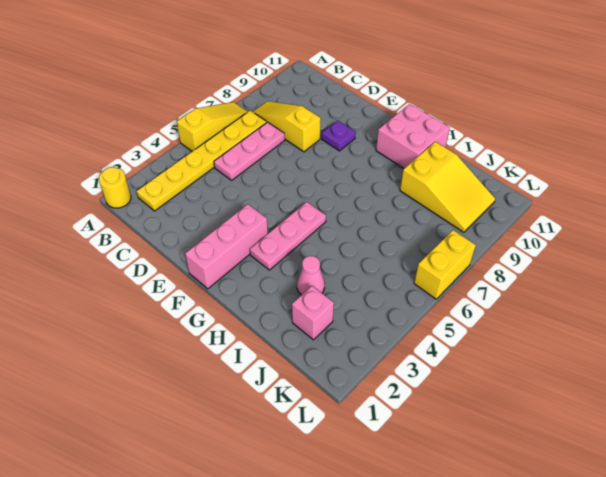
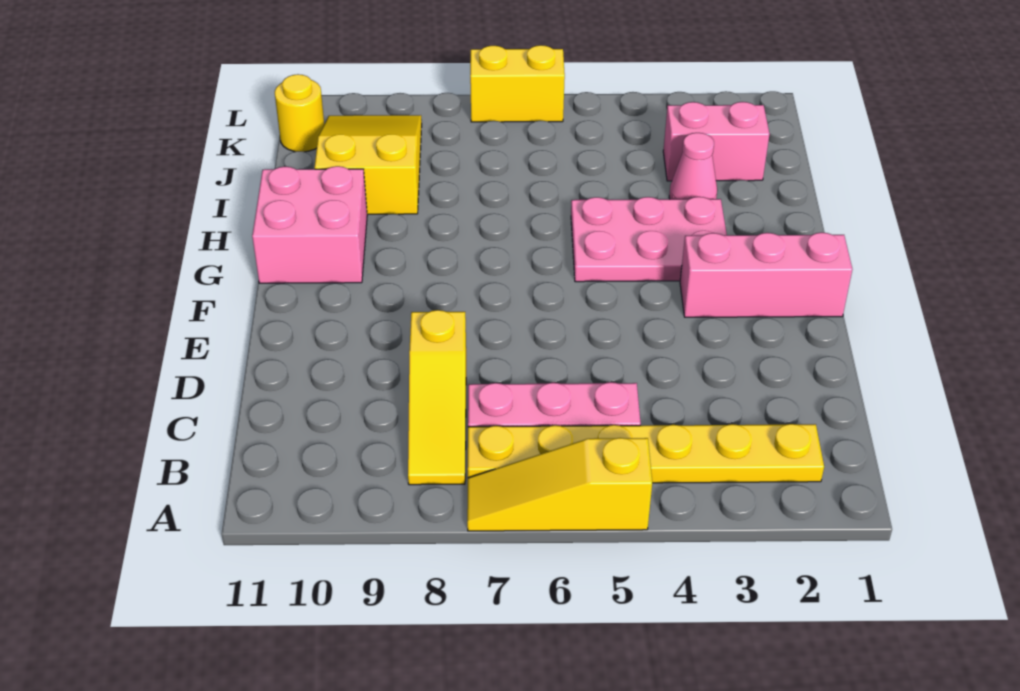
yellow 1x1 round brick [99,167,131,208] -> yellow 1x1 round brick moved to [275,74,324,152]
purple 1x1 plate [322,120,356,151] -> none
pink 1x3 plate [250,202,326,270] -> pink 2x3 plate [571,197,727,282]
pink 1x1 brick [292,286,334,340] -> pink 1x2 brick [663,102,770,181]

